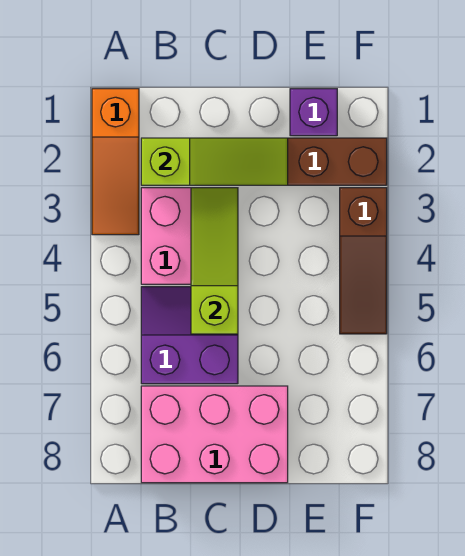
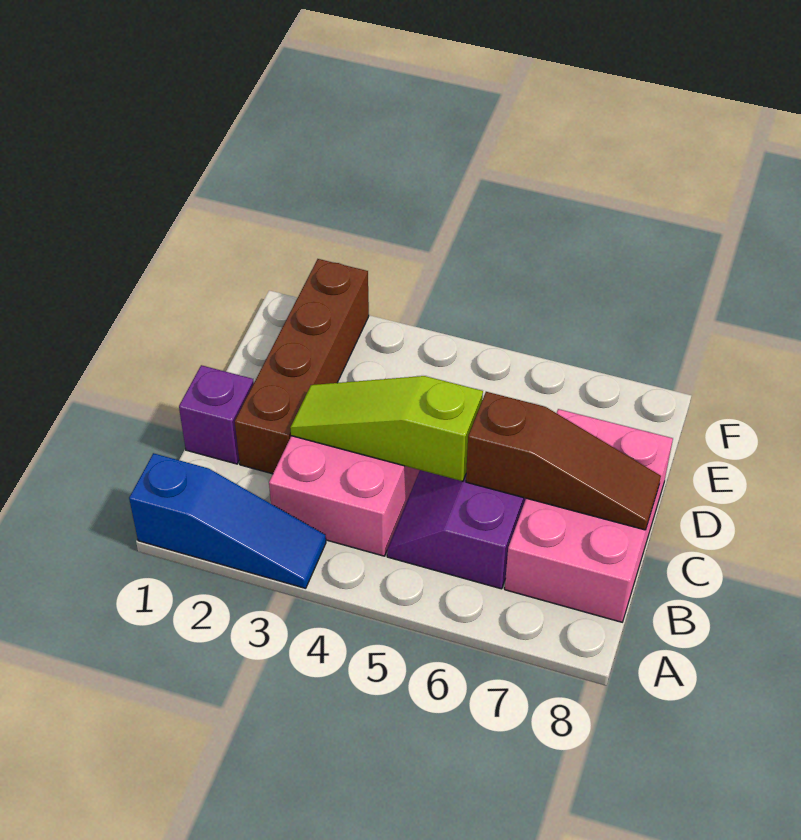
orange 1x3 slope [92,89,139,235] -> blue 1x3 slope [129,453,326,588]
lime 1x3 slope [141,138,288,185] -> none
purple 1x1 brick [290,89,337,136] -> purple 1x1 brick moved to [179,365,254,464]
brown 1x3 slope [340,188,387,334] -> brown 1x3 slope moved to [466,392,661,530]

